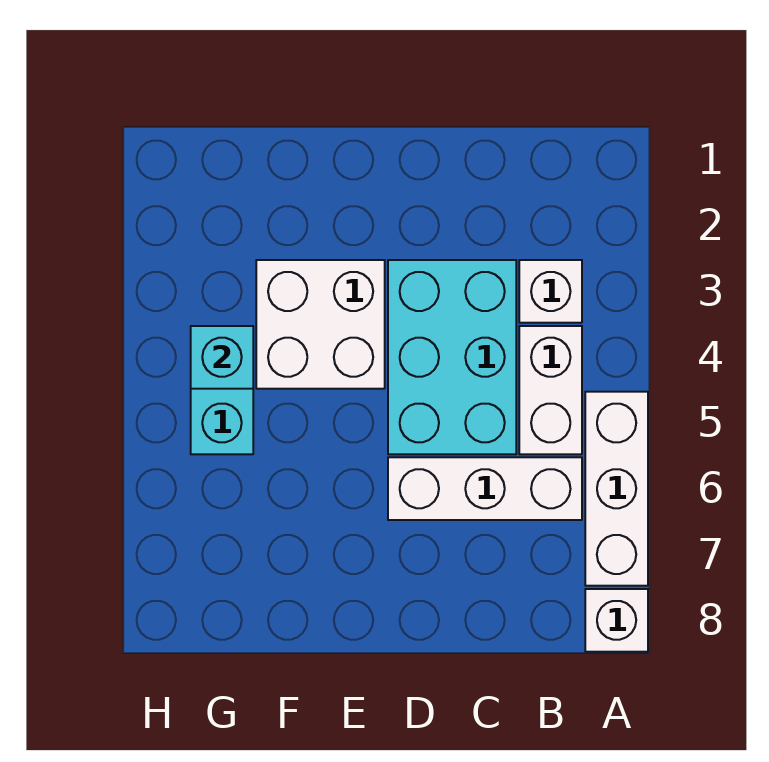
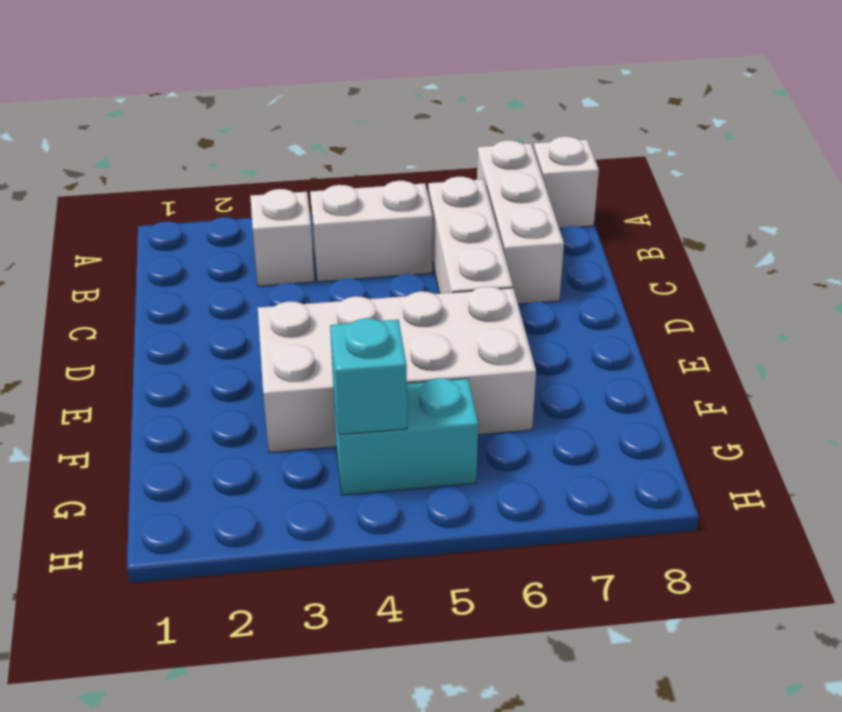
white 1x3 brick [585,392,648,586] -> white 1x3 brick turned to [477,140,564,304]
cyan 2x3 brick [388,260,516,454] -> none
white 2x2 brick [256,260,385,389] -> white 2x4 brick [258,286,536,452]

